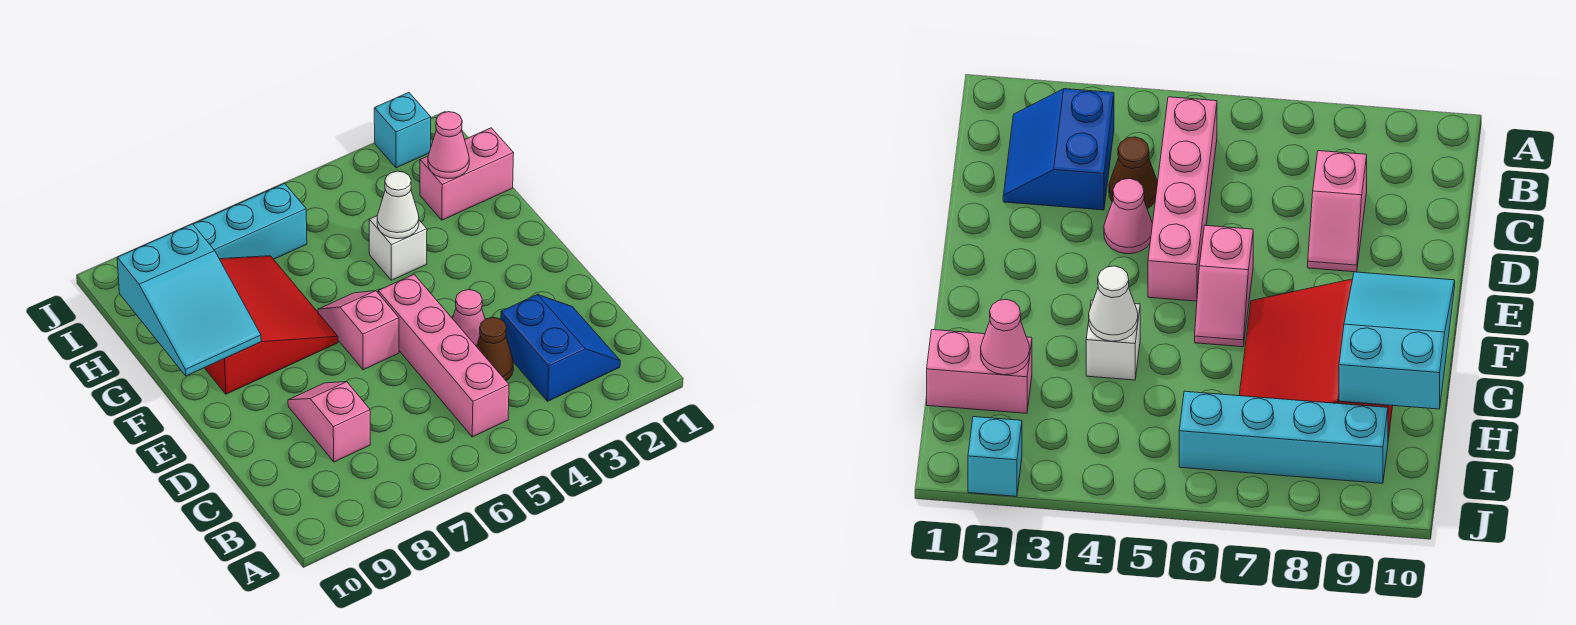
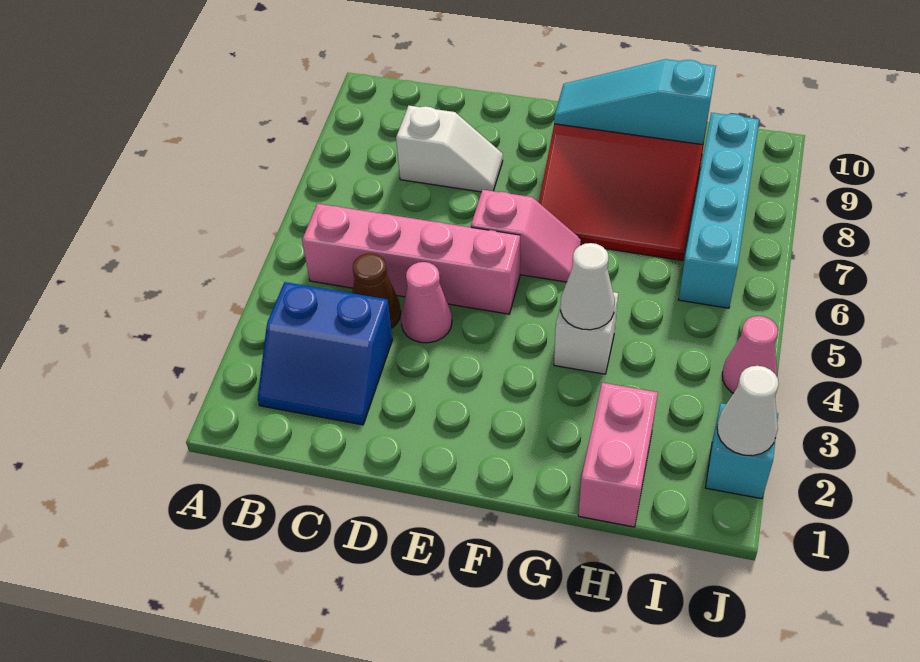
pink 1x2 slope [288,382,370,462] -> white 1x2 slope [396,105,503,192]
cyan 2x3 slope [117,224,261,376] -> cyan 1x3 slope [554,59,716,145]
pink 1x1 cone [428,112,469,179] -> pink 1x1 cone moved to [722,316,778,393]
none -> white 1x1 cone [717,366,779,456]

